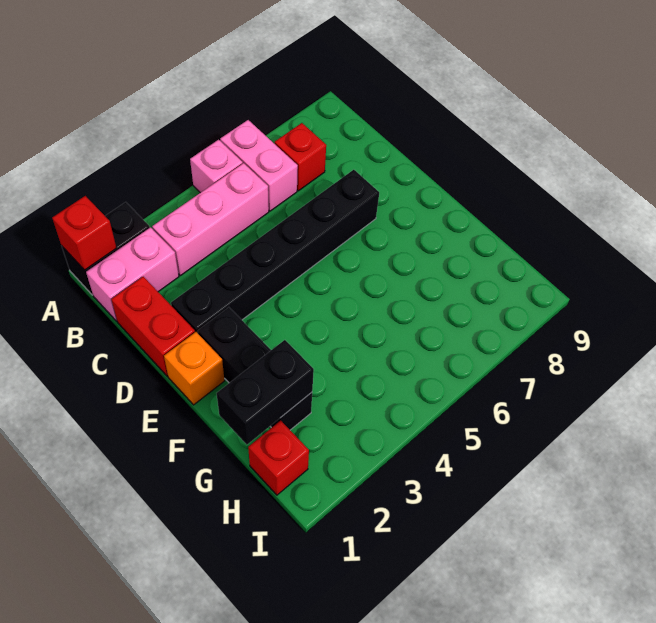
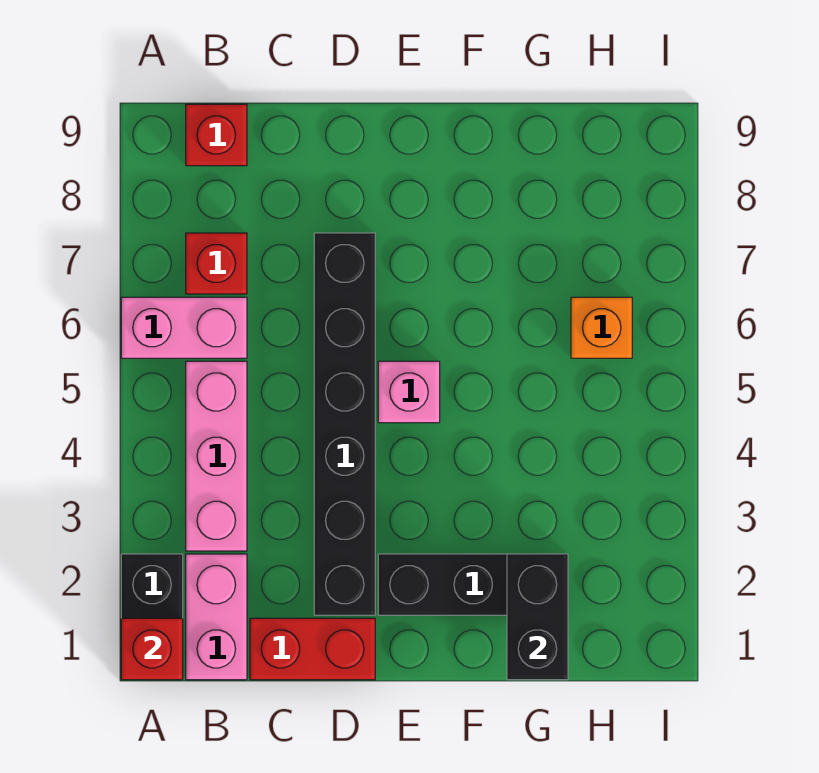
pink 1x1 brick [190,140,243,193] -> pink 1x1 brick moved to [378,361,440,423]
orange 1x1 brick [164,332,225,405] -> orange 1x1 brick moved to [571,297,632,358]
red 1x1 brick [248,420,309,495] -> red 1x1 brick moved to [186,104,247,166]

